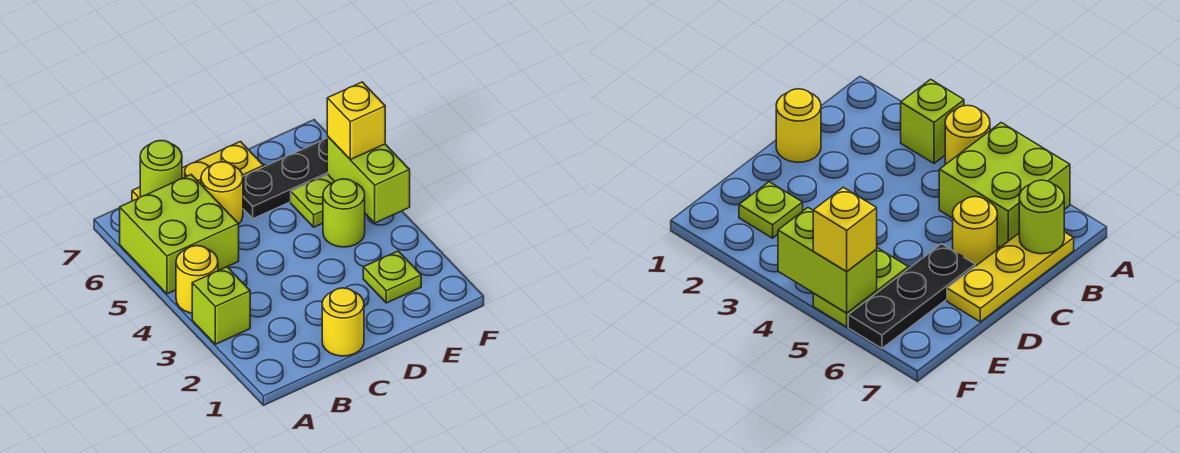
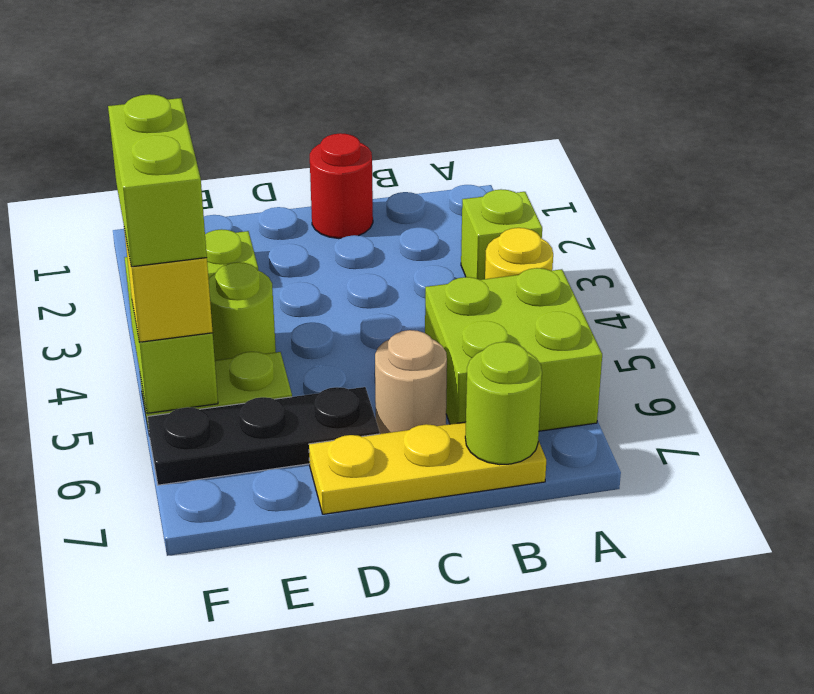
yellow 1x1 round brick [322,288,364,356] -> red 1x1 round brick [310,133,373,239]
yellow 1x1 round brick [201,162,243,224] -> tan 1x1 round brick [375,330,447,434]
none -> lime 1x2 brick [108,94,207,267]

